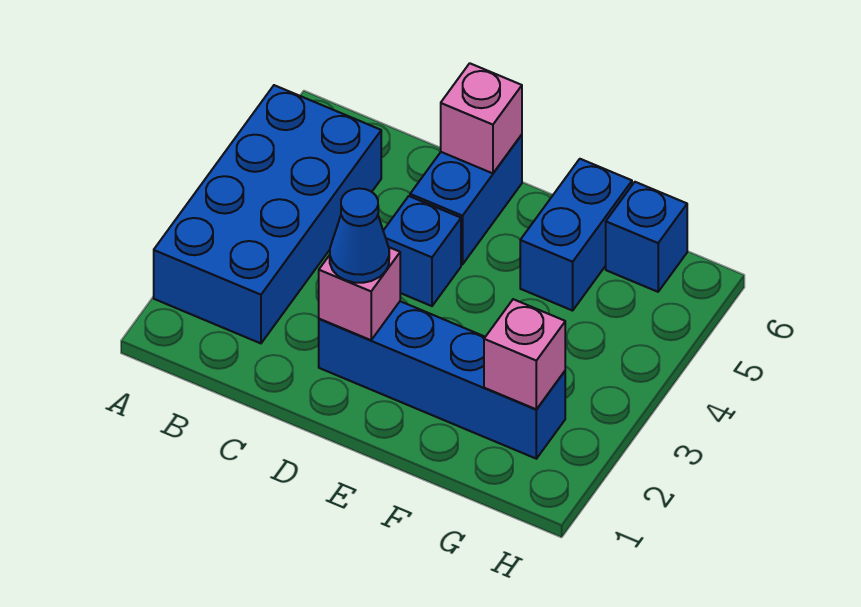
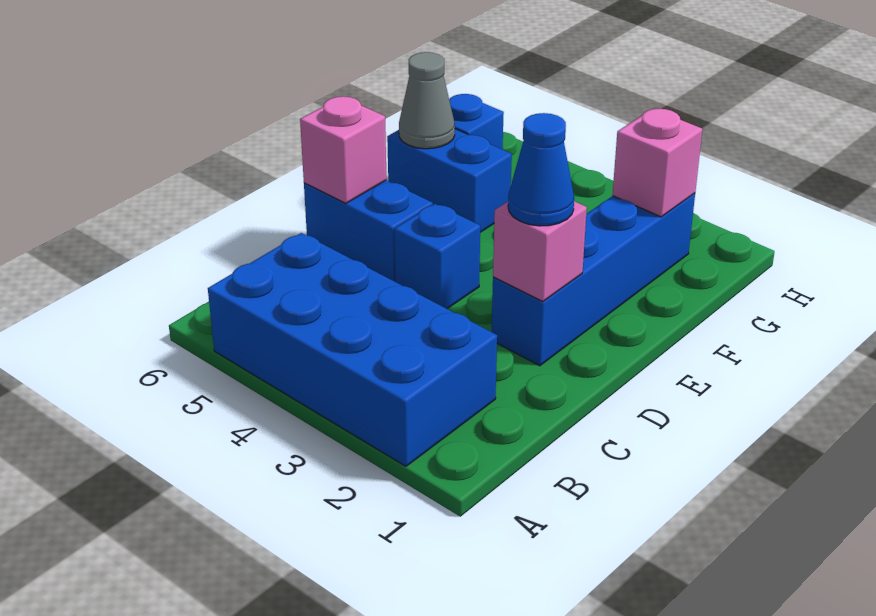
none -> grey 1x1 cone [399,52,455,149]

